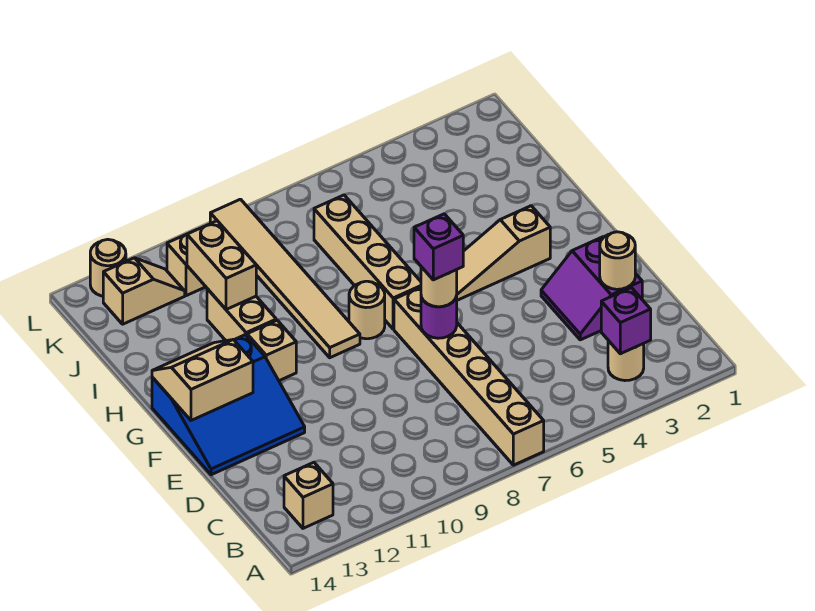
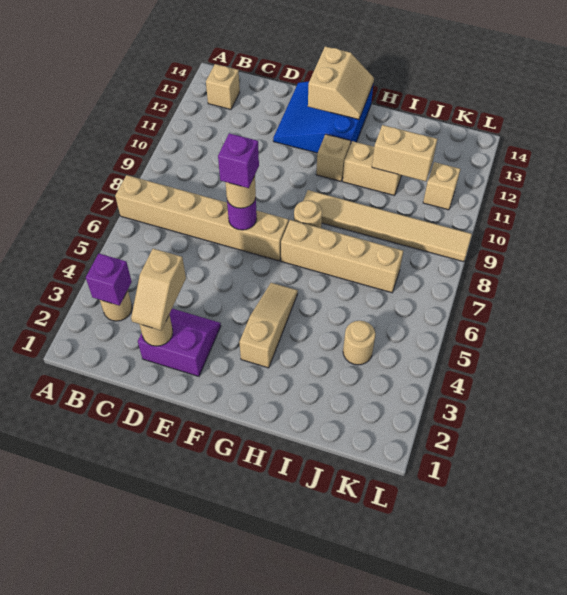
tan 1x2 slope [103,258,185,324] -> tan 1x2 slope moved to [131,249,186,330]
tan 1x1 round brick [90,239,126,296] -> tan 1x1 round brick moved to [343,321,375,365]

